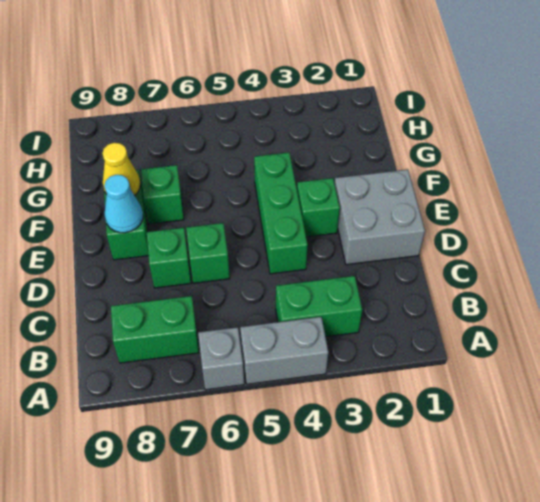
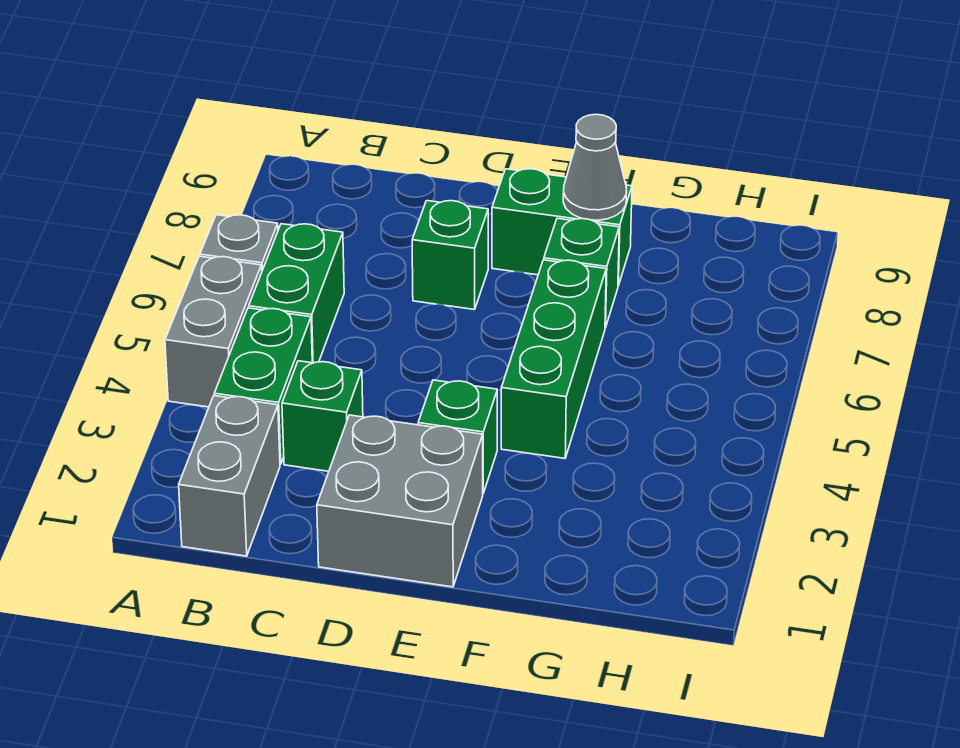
none -> grey 1x2 brick [179,396,280,556]
green 1x2 brick [111,296,199,363] -> green 1x2 brick moved to [249,224,344,363]
green 1x3 brick [254,153,308,274] -> green 1x3 brick turned to [501,260,606,458]
green 1x1 brick [186,223,230,283] -> green 1x1 brick moved to [282,361,363,471]
cyan 1x1 cone [104,175,143,233] -> none
yellow 1x1 cone [102,143,140,195] -> grey 1x1 cone [563,114,627,220]

